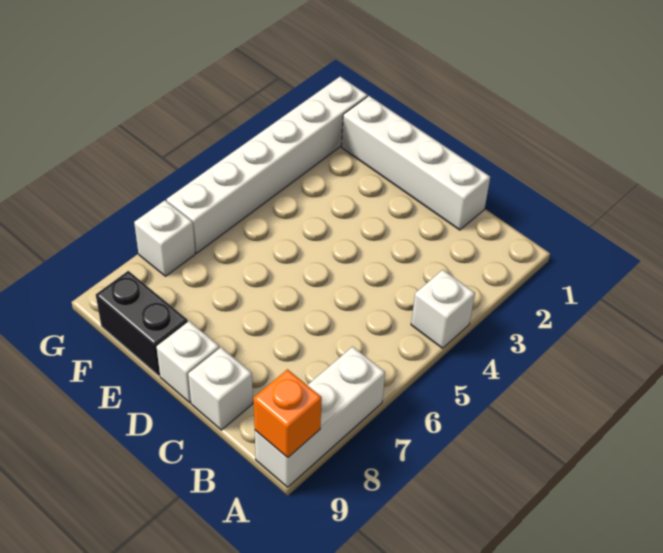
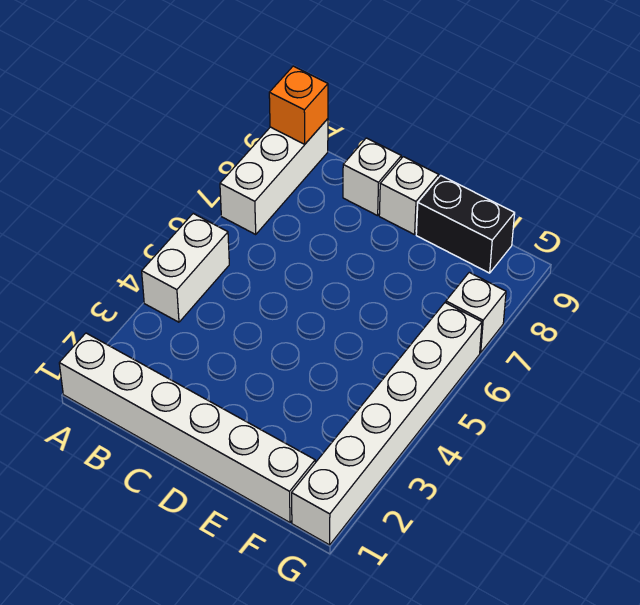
white 1x1 brick [411,270,475,348] -> white 1x2 brick [142,214,229,322]
white 1x4 brick [342,96,490,230] -> white 1x6 brick [59,333,315,522]

